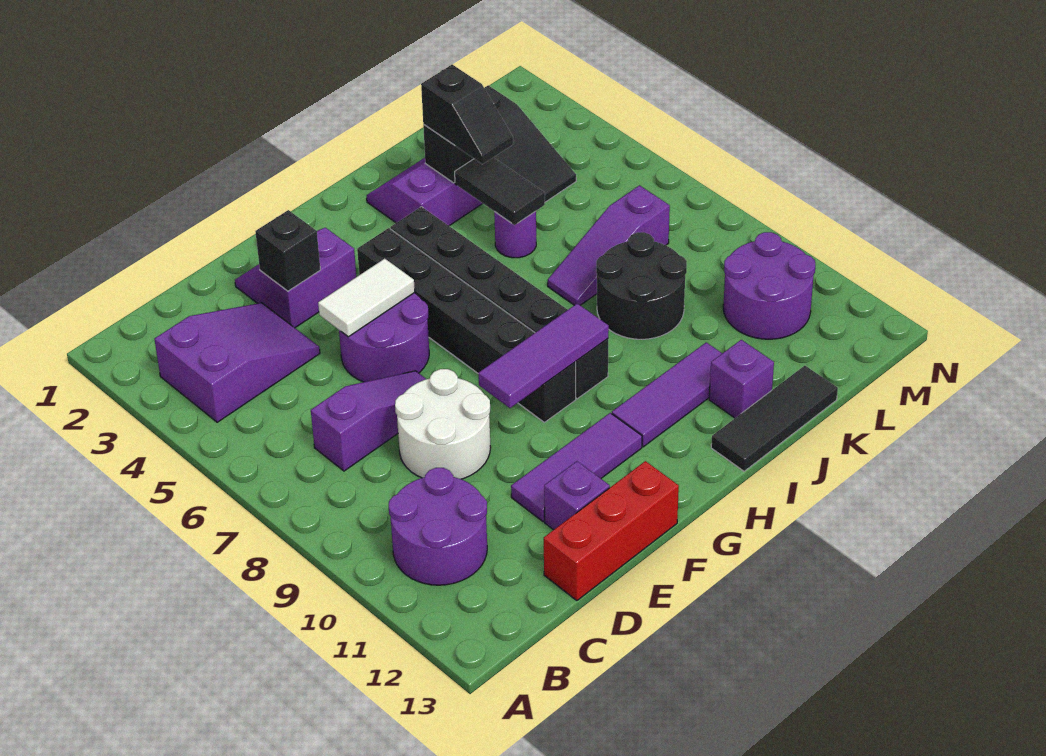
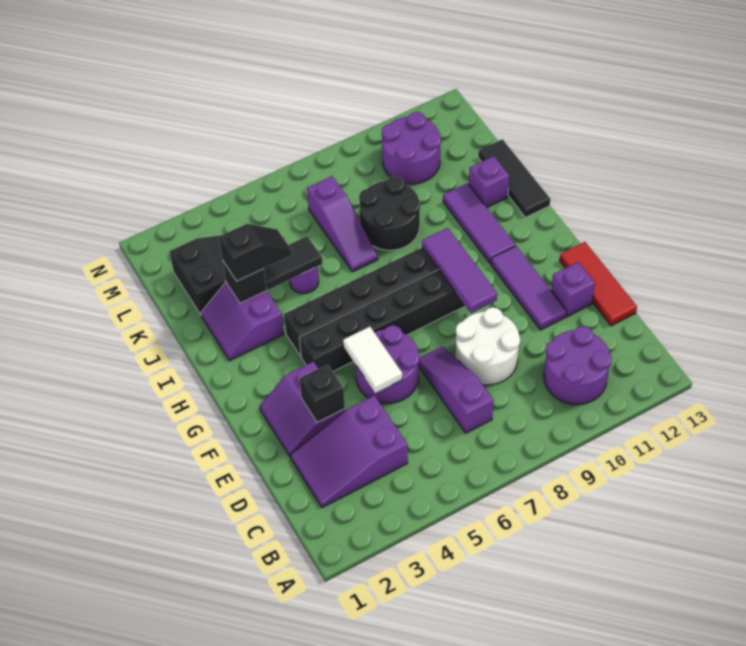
purple 2x3 slope [154,303,320,422] -> purple 2x3 slope turned to [290,396,408,508]
red 1x3 brick [544,461,679,601] -> red 1x3 tile [560,242,637,326]

